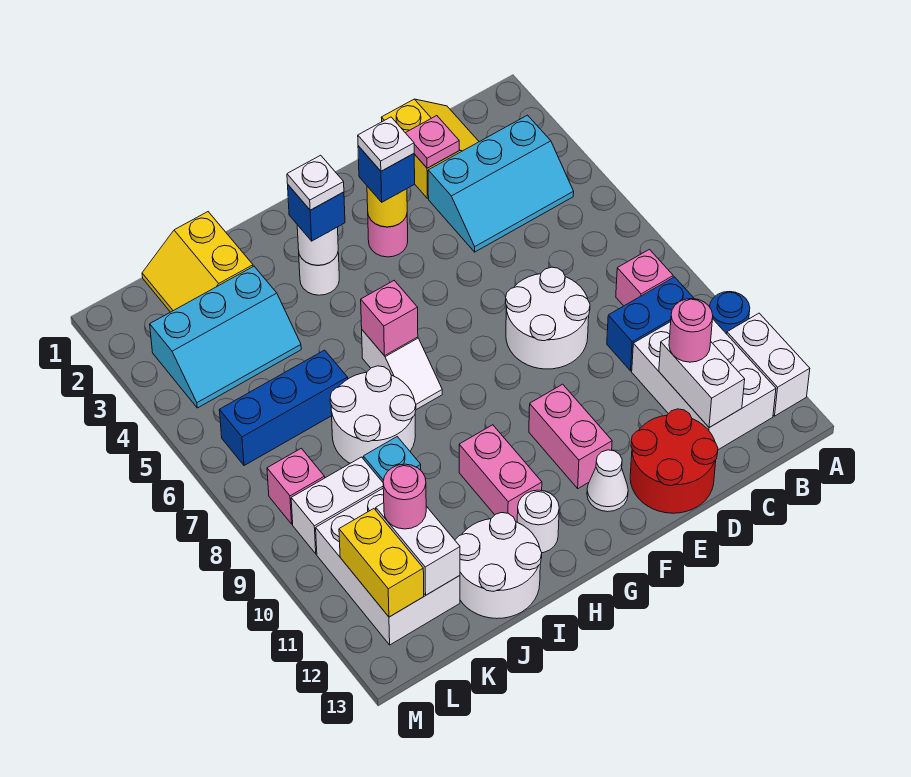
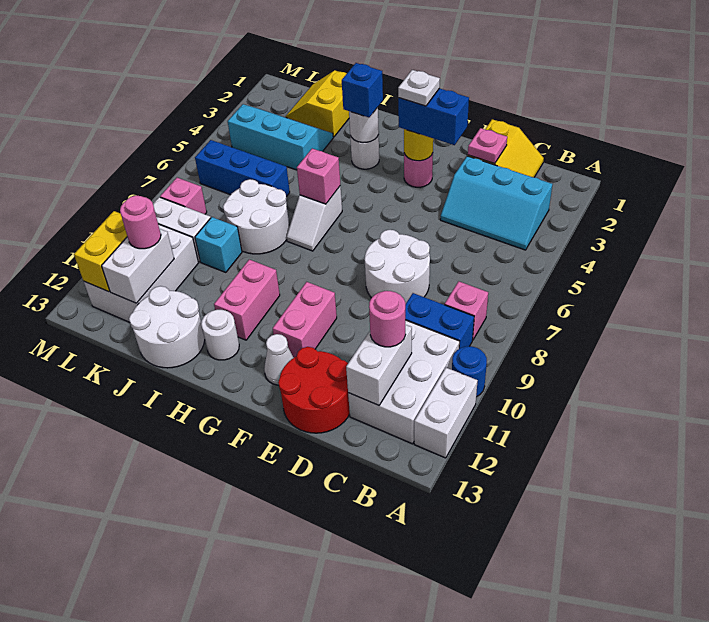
blue 1x1 brick [358,146,415,202] -> blue 1x2 brick [398,88,469,145]
white 1x1 plate [287,155,344,210] -> none
cyan 2x3 slope [150,266,301,408] -> cyan 2x3 slope turned to [228,104,333,170]

